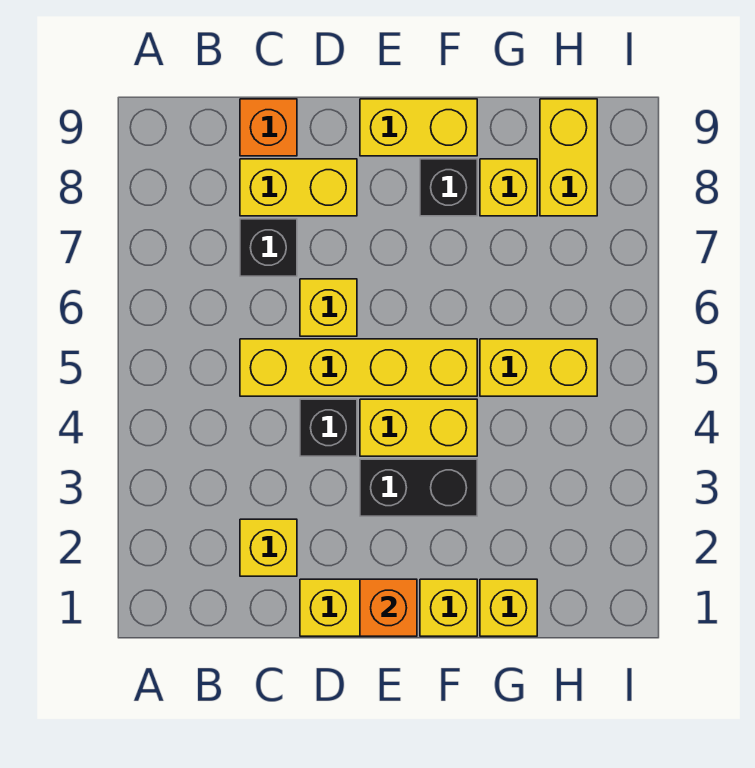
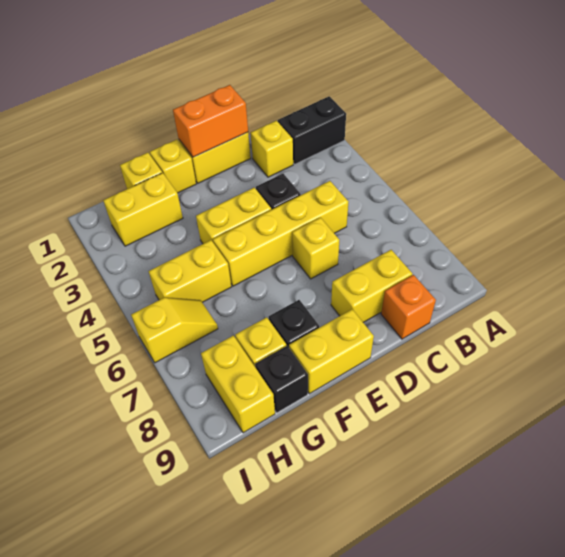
black 1x1 brick [240,219,297,276] -> black 1x1 brick moved to [255,346,308,413]
orange 1x1 brick [360,579,417,636] -> orange 1x2 brick [173,85,248,157]
black 1x2 brick [360,459,477,516] -> black 1x2 brick moved to [278,96,346,164]
none -> yellow 1x2 brick [103,173,183,246]
none -> yellow 1x2 slope [131,298,218,363]

